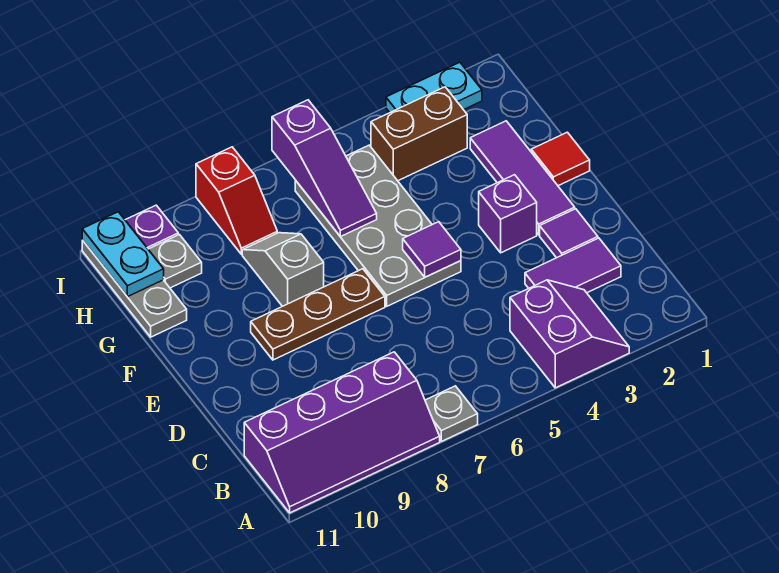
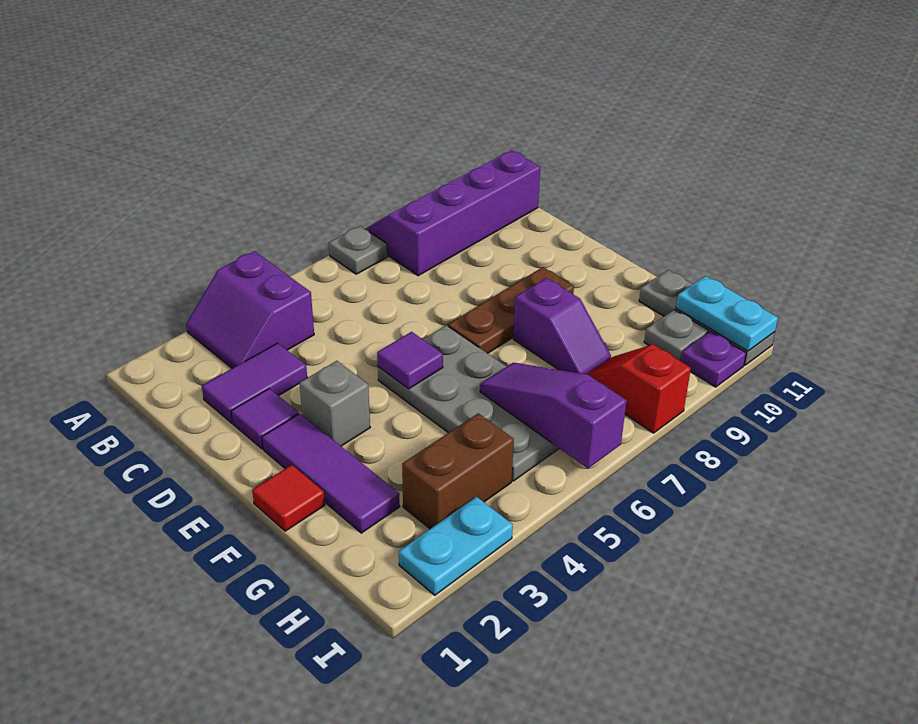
purple 1x1 brick [479,175,537,253] -> grey 1x1 brick [299,361,370,446]
grey 1x2 slope [242,233,324,306] -> purple 1x2 slope [513,278,611,374]

